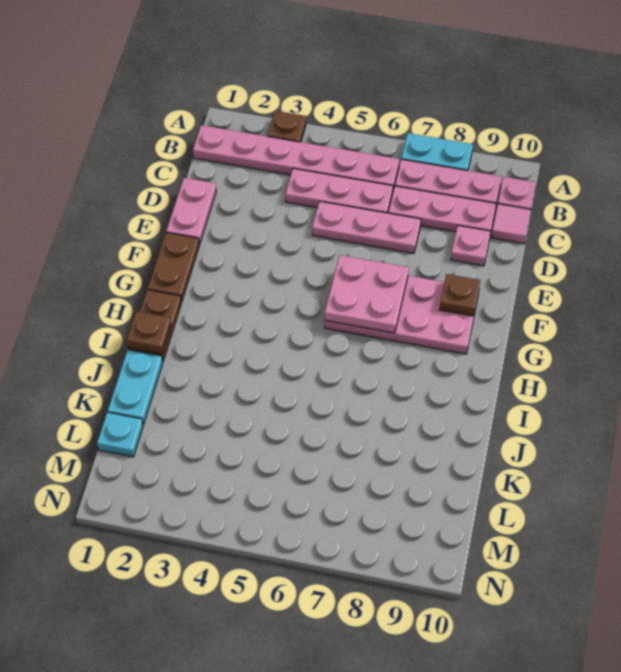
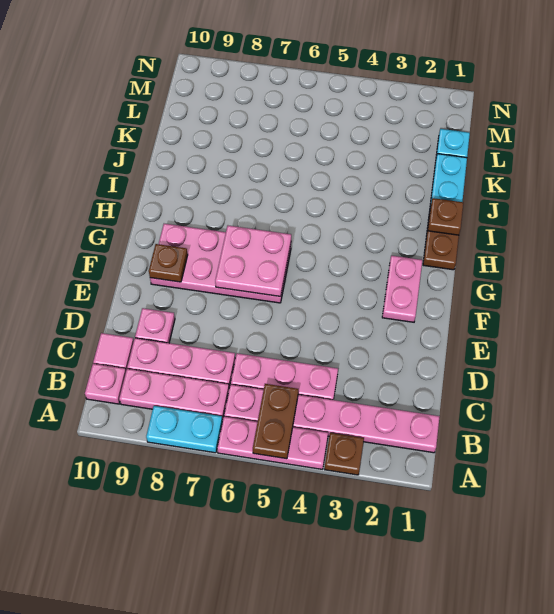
pink 1x2 plate [166,178,216,245] -> pink 1x2 plate moved to [382,256,422,322]
pink 1x3 plate [312,201,421,253] -> pink 1x3 plate moved to [217,417,328,469]
brown 1x2 plate [148,232,199,302] -> brown 1x2 plate moved to [253,384,298,459]

